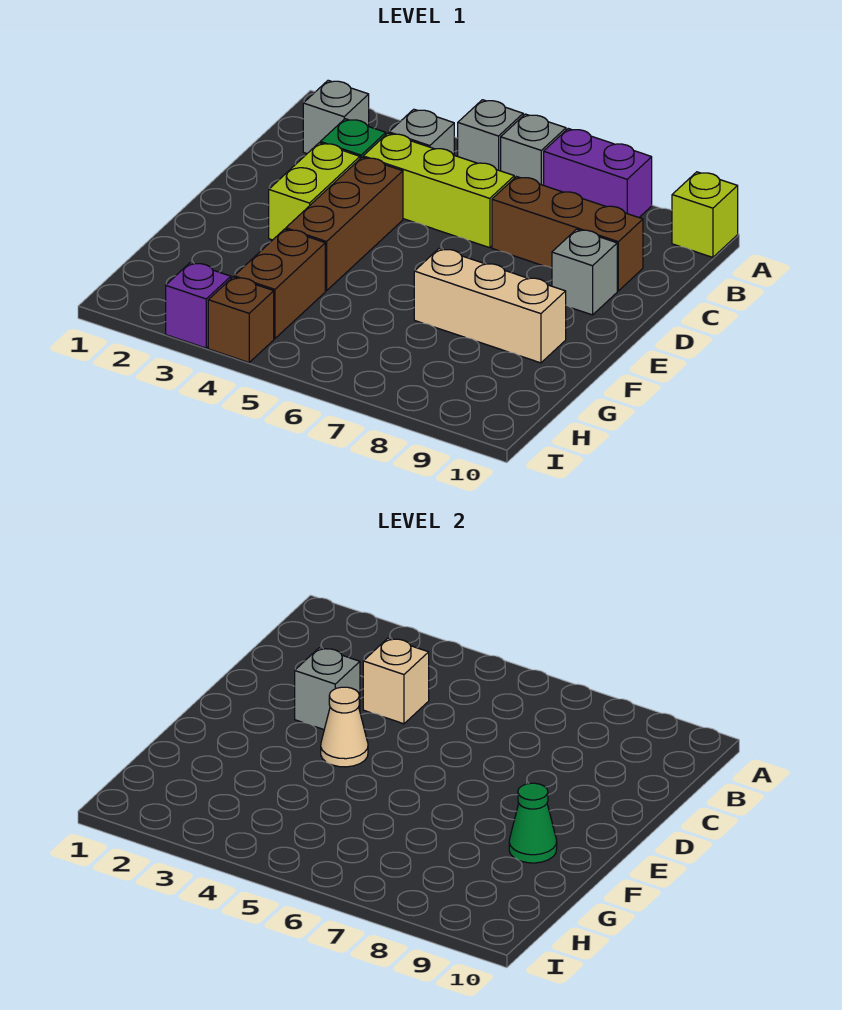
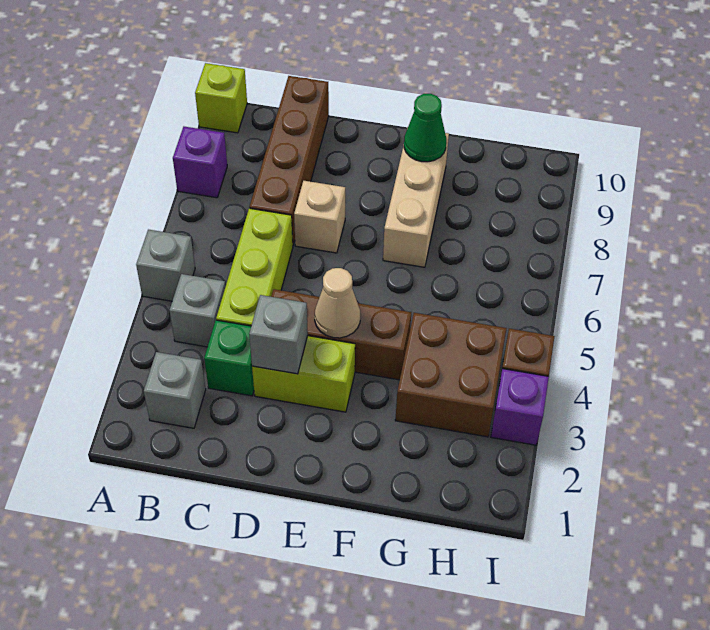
grey 1x1 brick [501,114,566,185] -> none
purple 1x2 brick [544,129,652,217] -> purple 1x1 brick [173,127,227,198]
tan 1x1 brick [363,638,429,724] -> tan 1x1 brick moved to [294,181,345,253]
brown 1x3 brick [492,177,643,291] -> brown 1x4 brick [250,76,329,245]
grey 1x1 brick [552,229,617,315] -> none
brown 1x2 brick [234,229,325,339] -> brown 2x2 brick [395,313,507,437]

